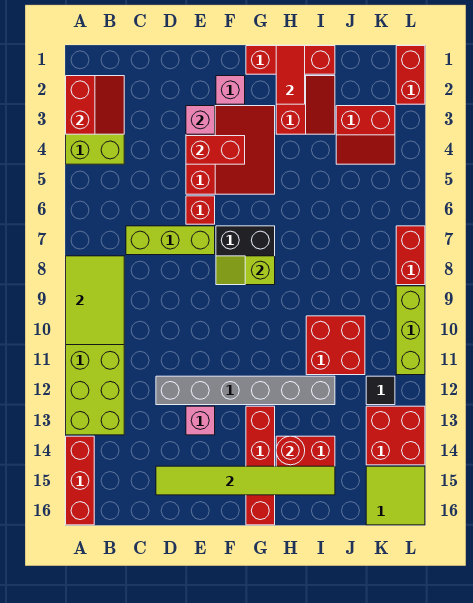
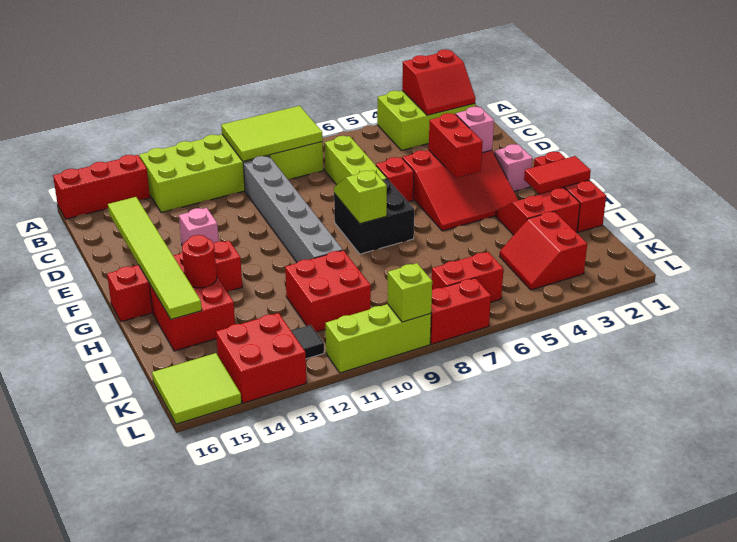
grey 1x6 brick [156,376,335,405] -> grey 1x6 brick moved to [243,156,343,262]
red 2x2 slope [276,76,335,134] -> red 2x2 slope turned to [496,188,580,235]
red 1x2 brick [396,46,425,104] -> red 1x2 brick moved to [432,252,504,302]
none -> lime 1x1 brick [388,263,432,322]

